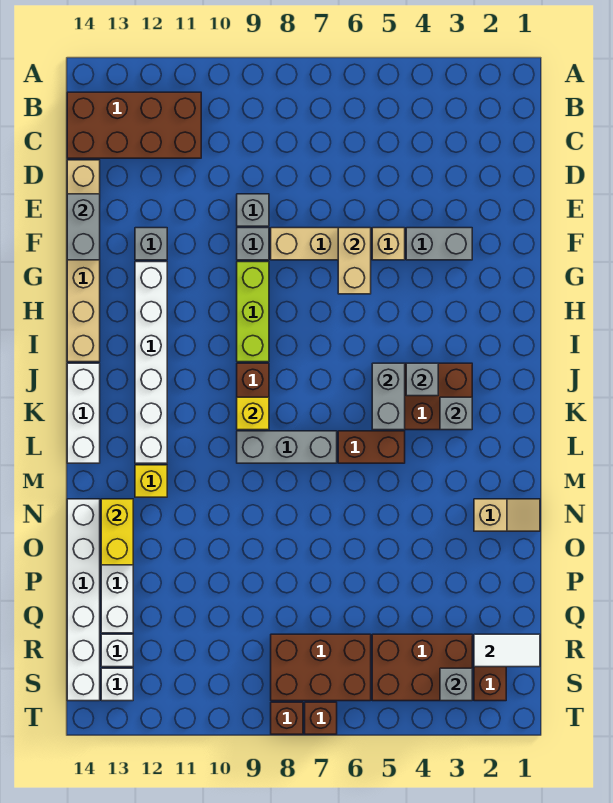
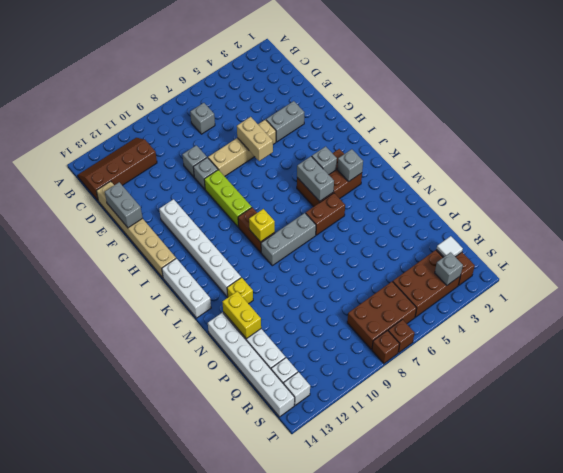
brown 2x4 brick [67,92,201,158] -> brown 2x4 slope [78,138,157,200]
grey 1x1 brick [135,228,167,260] -> grey 1x1 brick moved to [190,103,215,134]
tan 1x2 slope [474,499,540,531] -> none
white 1x2 tile [474,634,540,667] -> white 1x1 tile [437,236,463,257]

